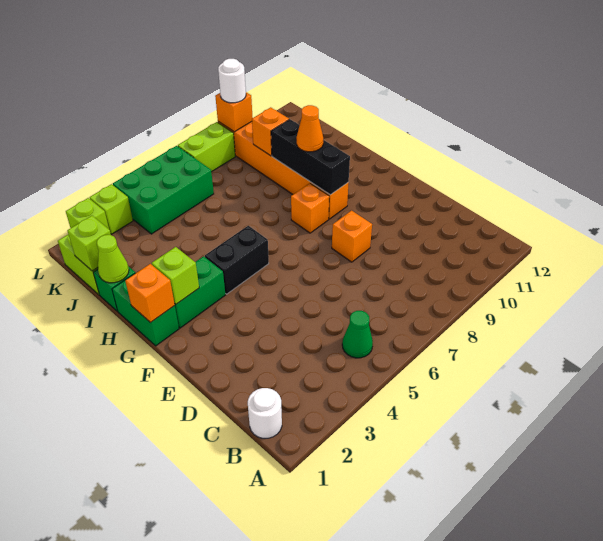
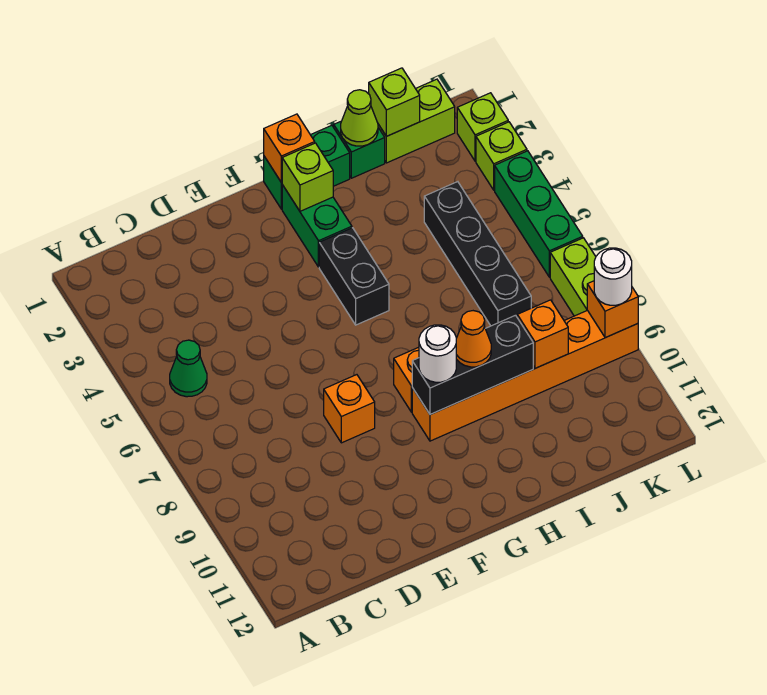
white 1x1 round brick [248,388,282,438] -> white 1x1 round brick moved to [419,325,456,382]
none -> black 1x4 brick [424,182,531,326]
green 2x3 brick [113,146,214,234] -> green 1x3 brick [495,151,583,277]

